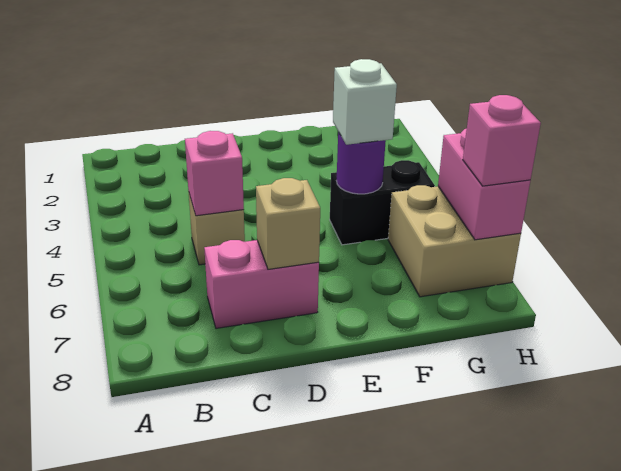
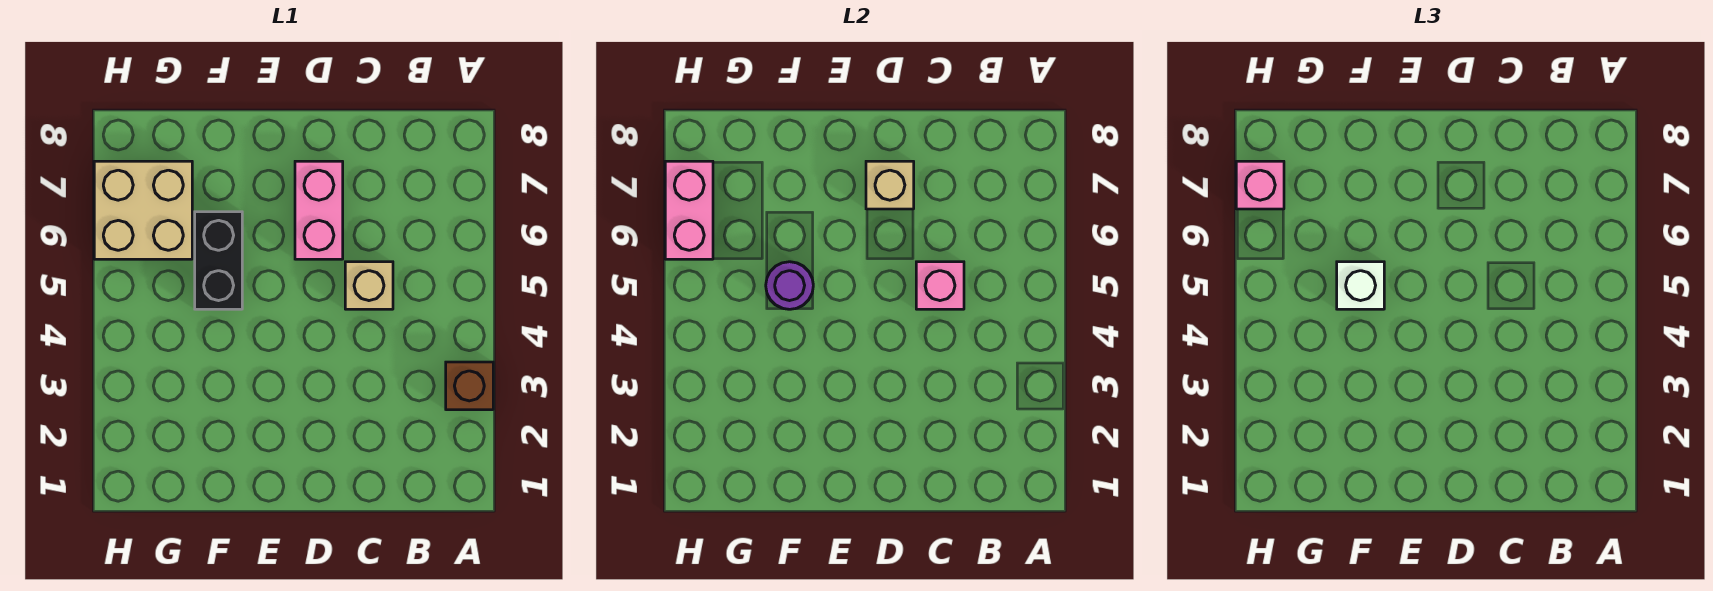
none -> brown 1x1 brick [446,362,493,410]
pink 1x2 brick [204,240,319,328] -> pink 1x2 brick turned to [295,161,343,259]
black 1x2 brick [330,160,435,245] -> black 1x2 brick turned to [195,212,242,309]

